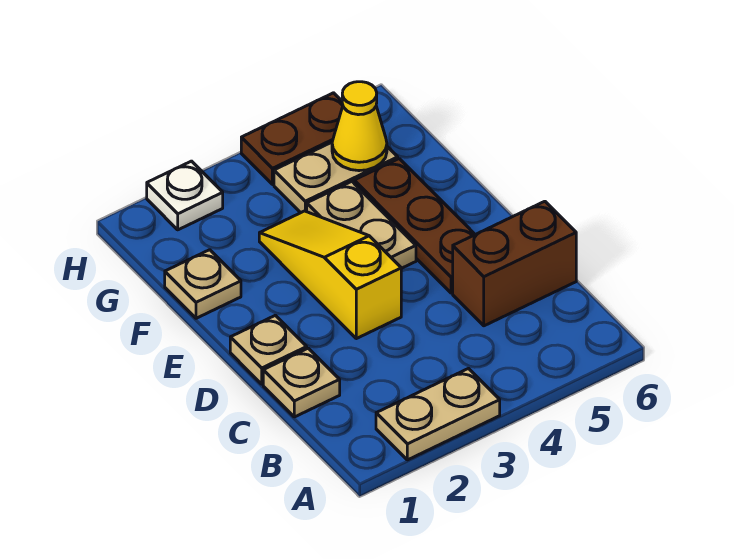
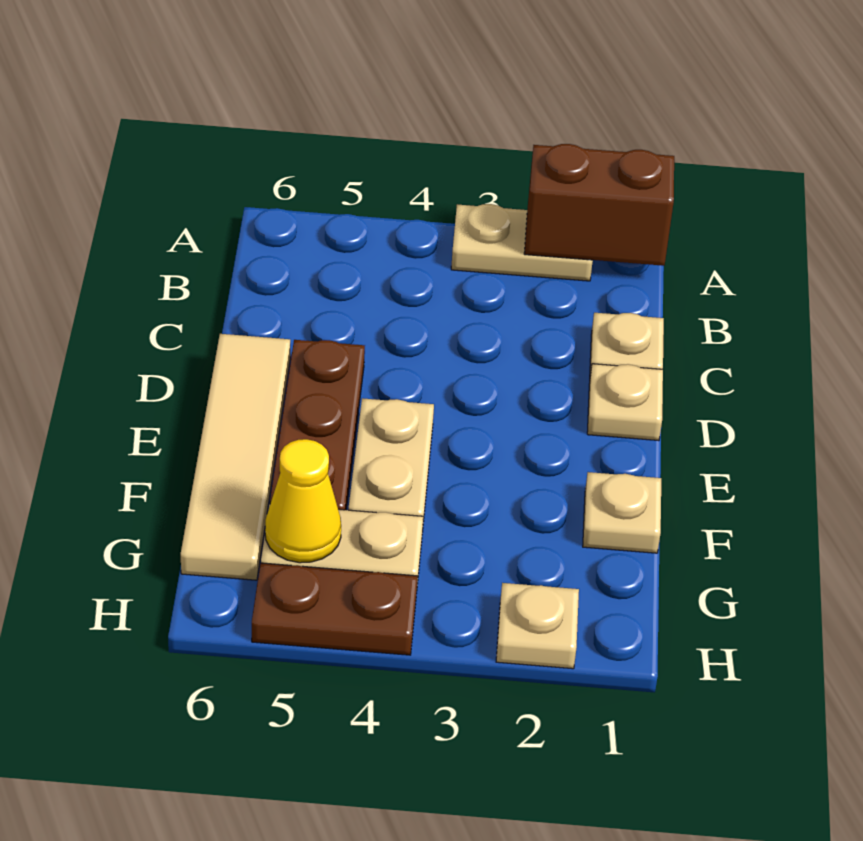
brown 1x2 brick [453,201,576,326] -> brown 1x2 brick moved to [524,144,674,266]
yellow 1x3 slope [259,211,401,339] -> none
none -> tan 1x4 tile [181,334,290,580]
white 1x1 plate [147,161,223,230] -> tan 1x1 plate [496,583,579,669]

